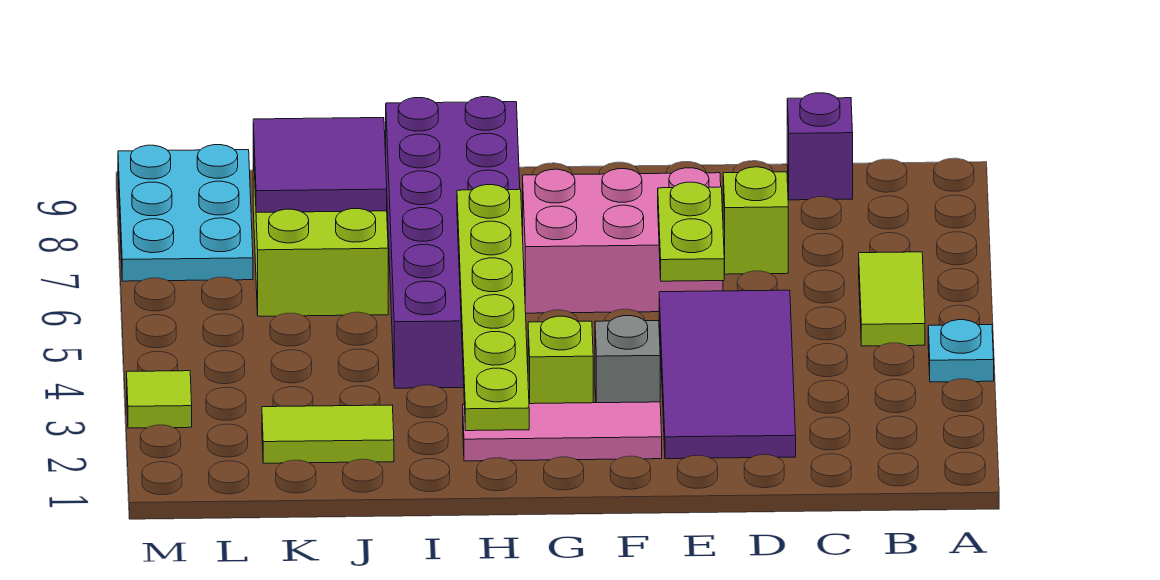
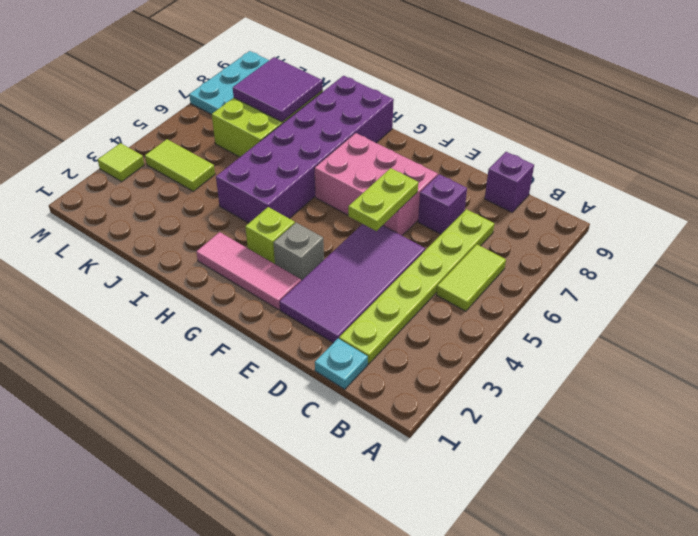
cyan 1x1 plate [928,320,994,382] -> cyan 1x1 plate moved to [315,339,368,389]
lime 1x1 brick [723,167,788,274] -> purple 1x1 brick [418,174,467,234]
lime 1x6 plate [457,185,529,431] -> lime 1x6 plate moved to [339,209,494,364]
lime 1x2 tile [262,405,394,463] -> lime 1x2 tile moved to [145,139,215,191]

